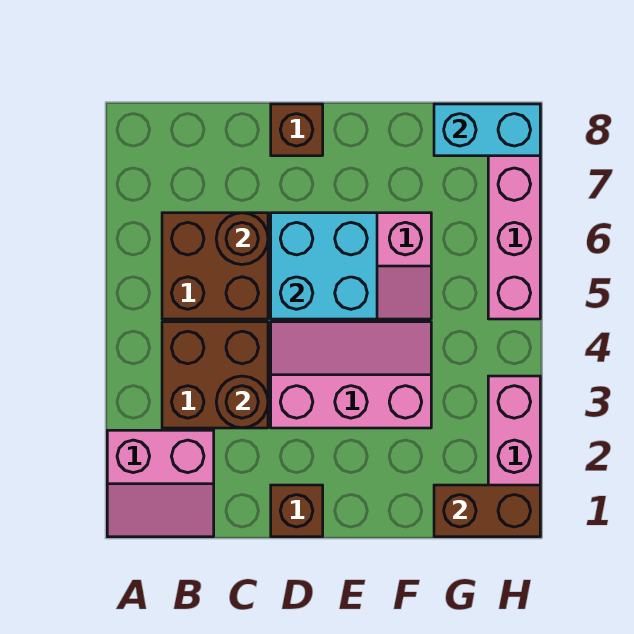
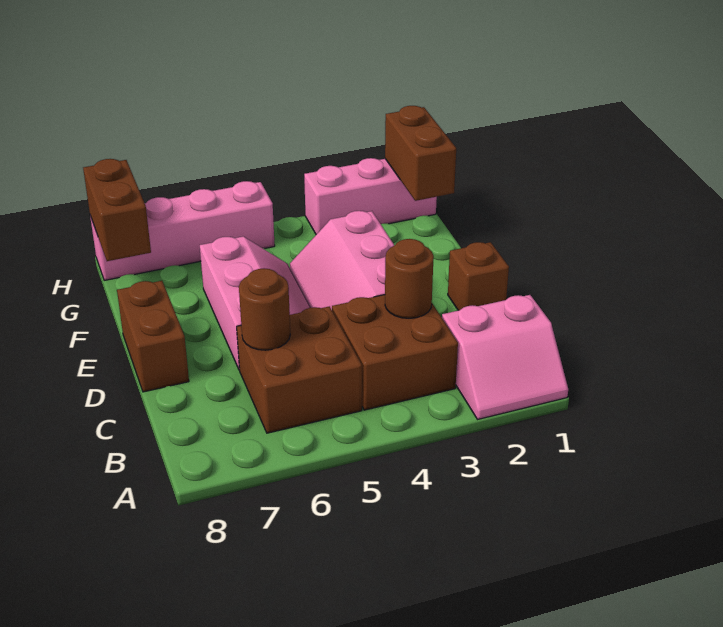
pink 2x2 slope [107,430,214,537] -> pink 2x2 slope turned to [442,295,568,420]
cyan 2x2 brick [271,213,377,319] -> none
brown 1x1 brick [271,104,323,156] -> brown 1x2 brick [117,281,189,392]
cyan 1x2 brick [434,104,540,156] -> brown 1x2 brick [83,159,151,261]

